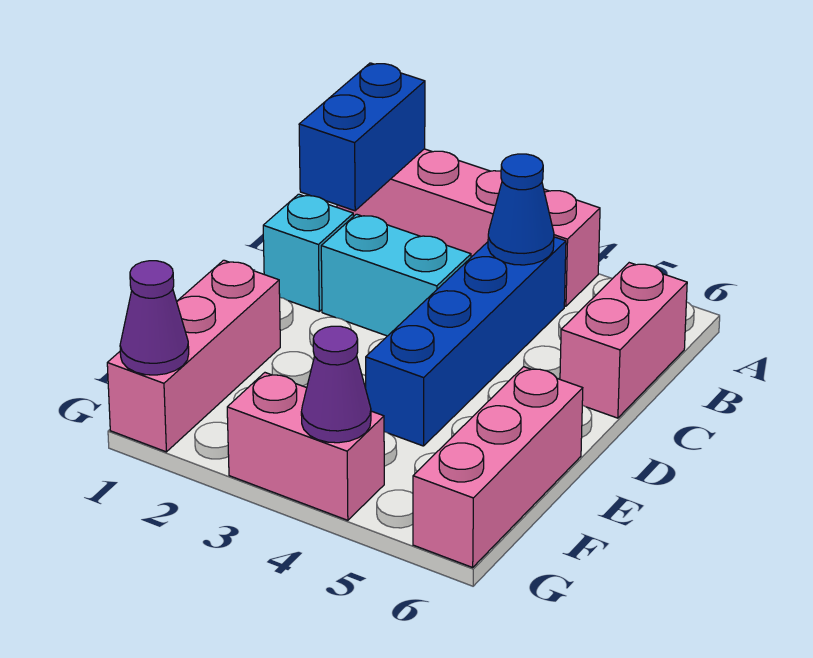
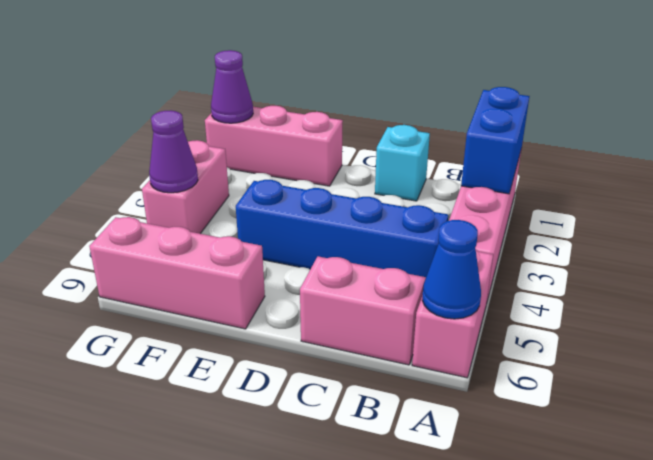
blue 1x2 brick [299,63,425,211] -> blue 1x2 brick turned to [461,87,529,194]
none -> pink 1x2 brick [412,250,493,378]
blue 1x1 cone [488,154,554,265] -> blue 1x1 cone moved to [422,220,481,319]
cyan 1x2 brick [321,214,471,336] -> none

